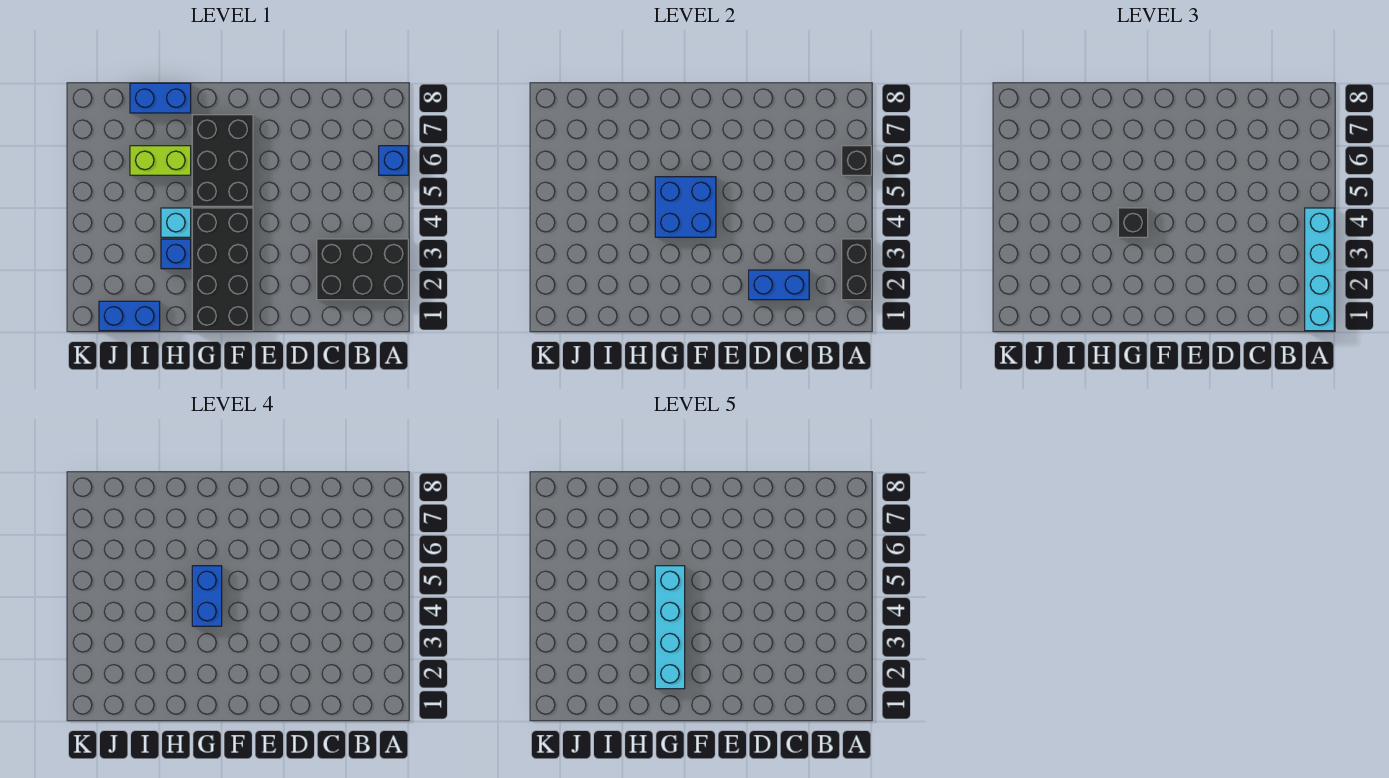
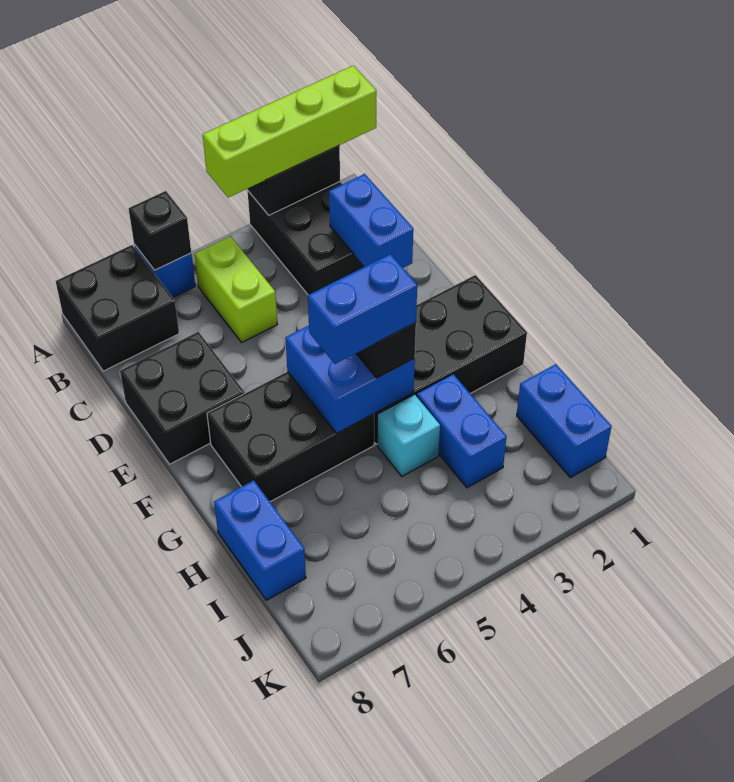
cyan 1x4 brick [1305,208,1334,331] -> lime 1x4 brick [203,66,376,198]
none -> black 2x2 brick [56,245,179,371]
none -> black 2x2 brick [120,332,245,464]
cyan 1x4 brick [655,566,685,689] -> none
blue 1x1 brick [161,239,191,269] -> blue 1x2 brick [417,374,507,488]
lime 1x2 brick [130,146,191,175] -> lime 1x2 brick moved to [194,236,277,342]

